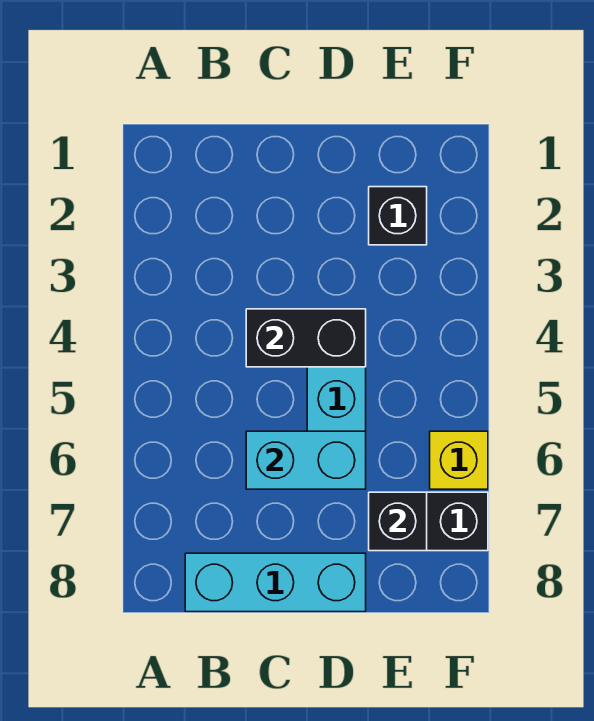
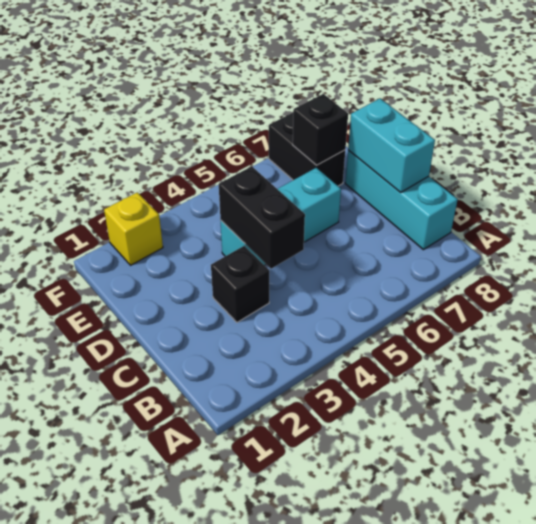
cyan 1x2 brick [246,431,366,489] -> cyan 1x2 brick moved to [348,99,435,193]
black 1x1 brick [369,187,427,245] -> black 1x1 brick moved to [211,246,269,322]
yellow 1x1 brick [430,431,488,489] -> yellow 1x1 brick moved to [104,192,163,265]

